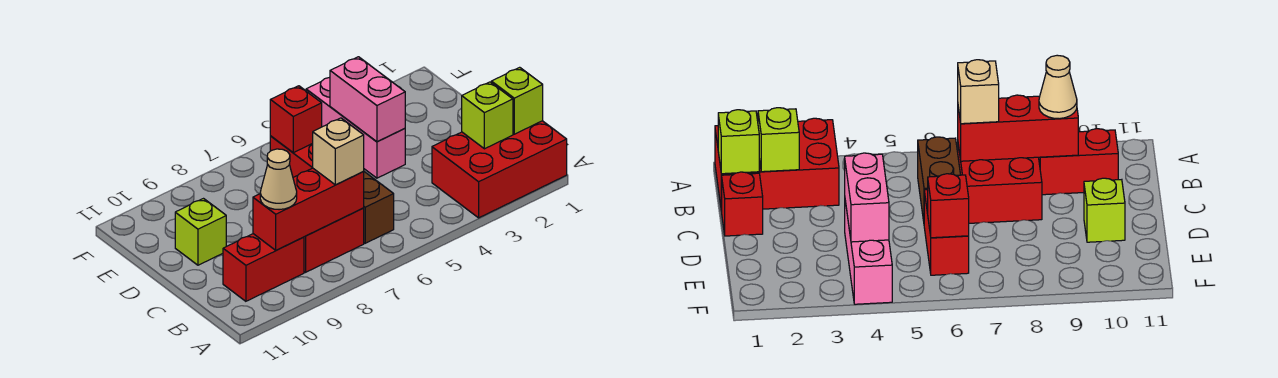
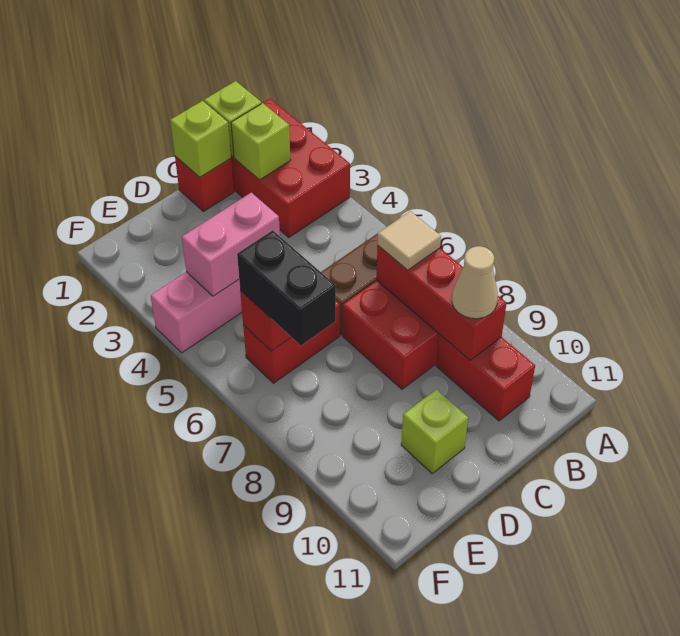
tan 1x1 brick [313,118,364,185] -> tan 1x1 tile [378,211,441,270]
none -> lime 1x1 brick [170,101,231,177]
none -> black 1x2 brick [237,230,336,345]

